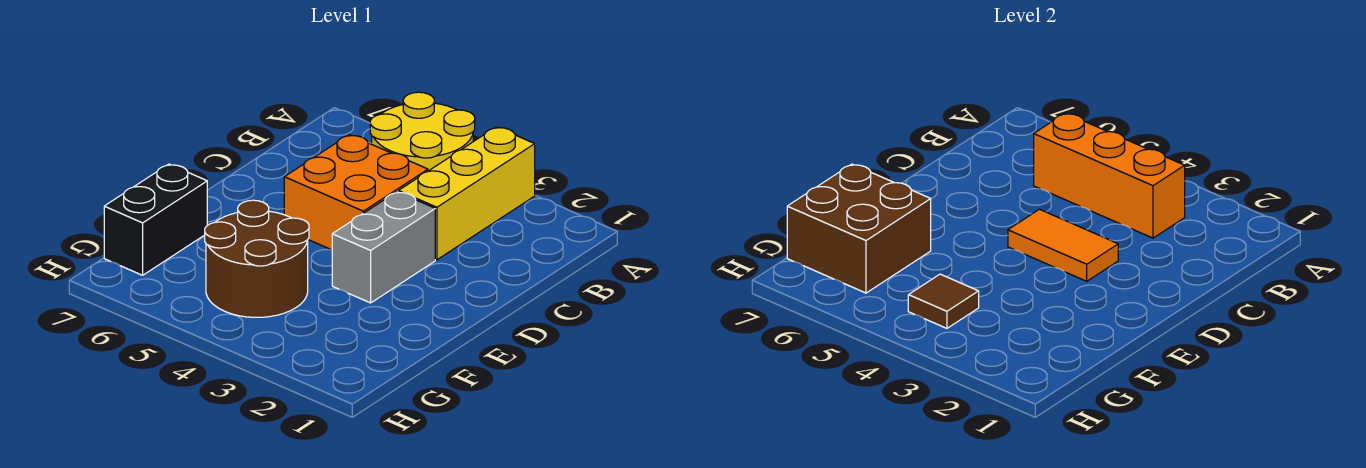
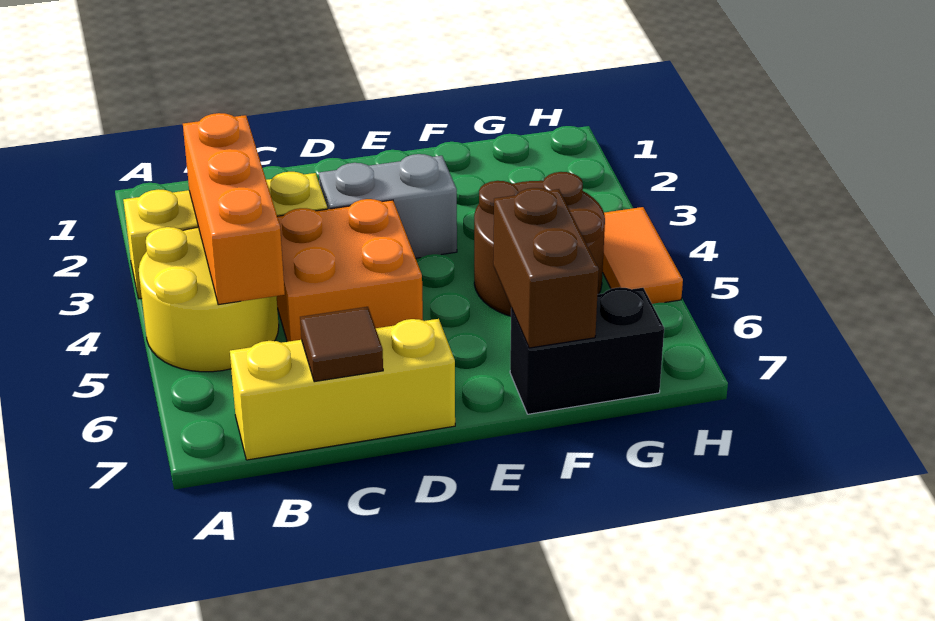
none -> yellow 1x3 brick [230,319,455,460]
orange 1x2 tile [1008,209,1118,281] -> orange 1x2 tile moved to [603,207,683,304]
brown 2x2 brick [787,164,931,293] -> brown 1x2 brick [493,188,599,348]
brown 1x1 tile [908,274,979,328] -> brown 1x1 tile moved to [300,307,383,382]

